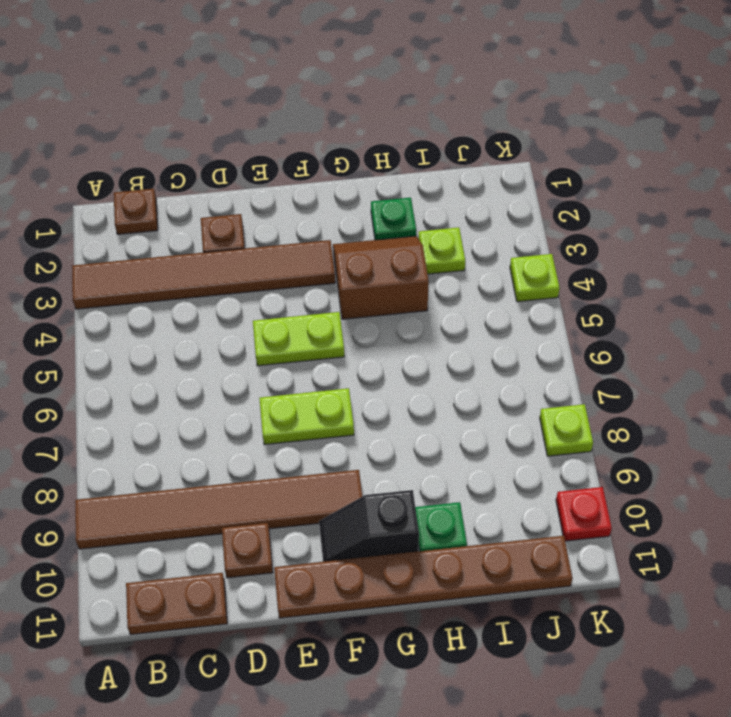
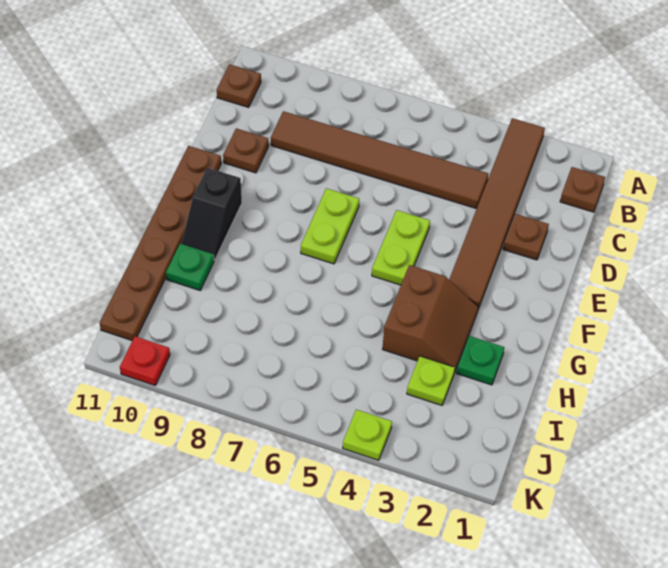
brown 1x6 tile [75,470,362,549] -> brown 1x6 tile turned to [271,111,488,209]
brown 1x2 plate [126,573,227,635] -> brown 1x1 plate [217,64,261,107]
black 1x2 slope [319,490,419,562] -> black 1x2 slope turned to [181,168,242,260]
lime 1x1 plate [540,404,593,456] -> none

